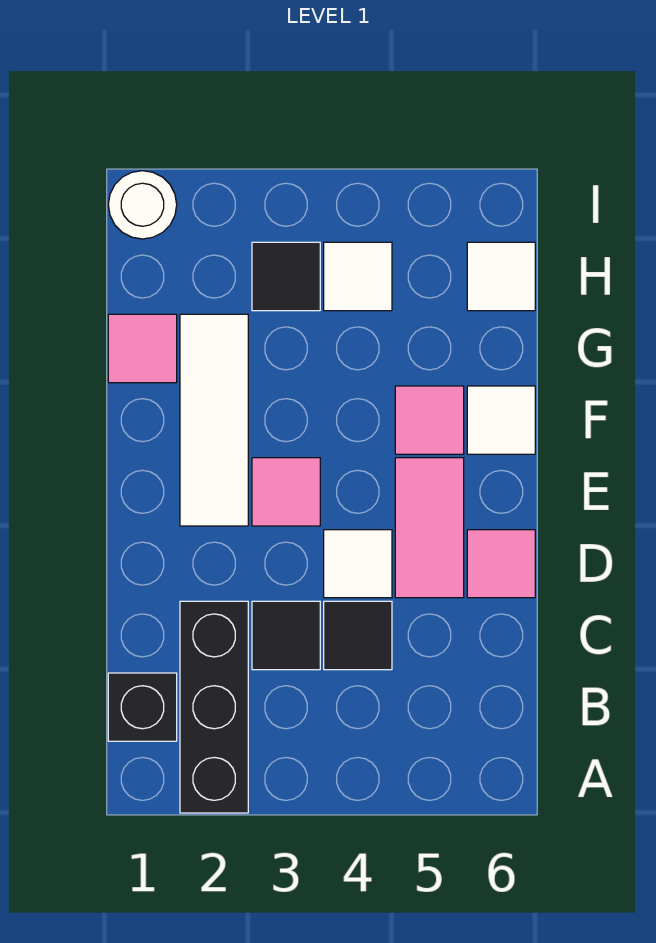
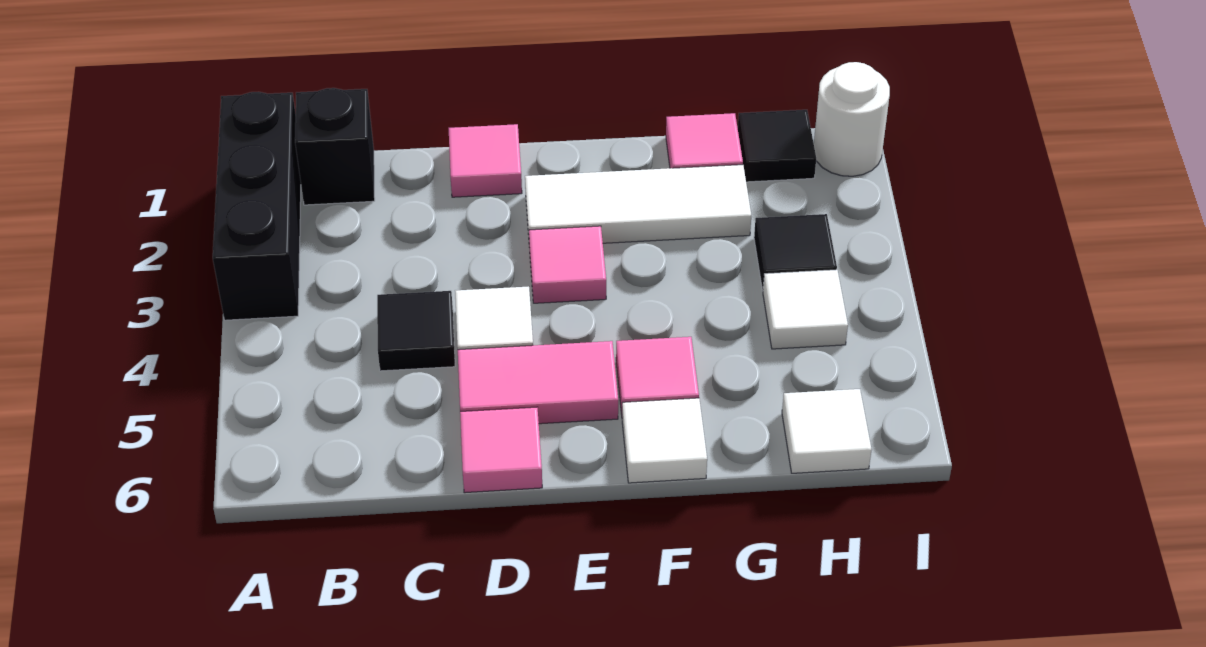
black 1x3 brick [180,601,248,813] -> black 1x3 brick turned to [213,92,301,320]
black 1x1 tile [252,601,320,670] -> black 1x1 tile moved to [738,110,816,182]
none -> pink 1x1 tile [449,124,522,197]

